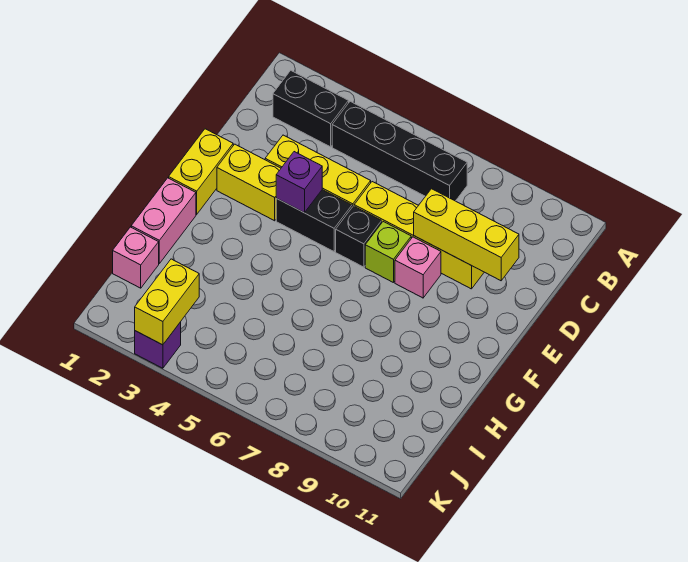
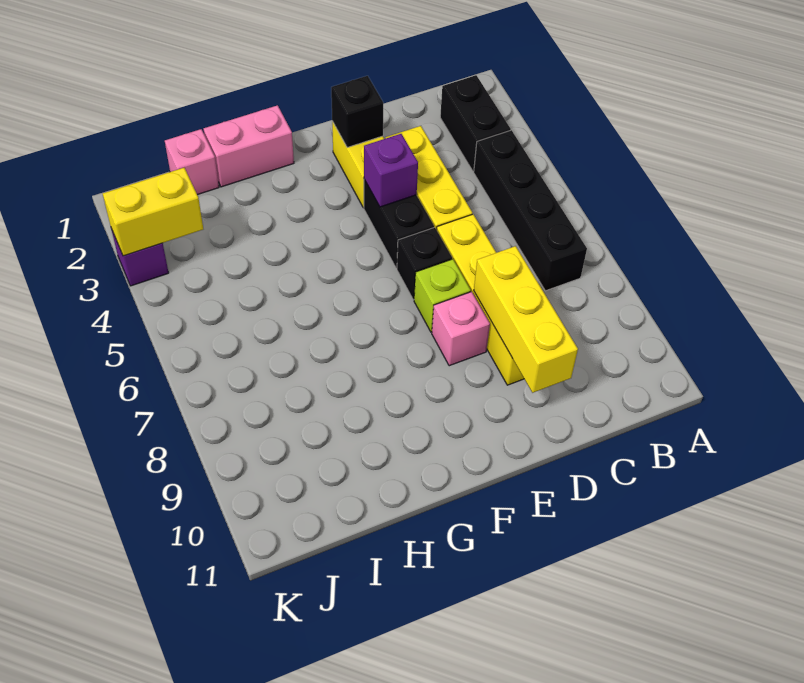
yellow 1x2 brick [169,129,233,214] -> none
none -> black 1x1 brick [331,76,383,147]

